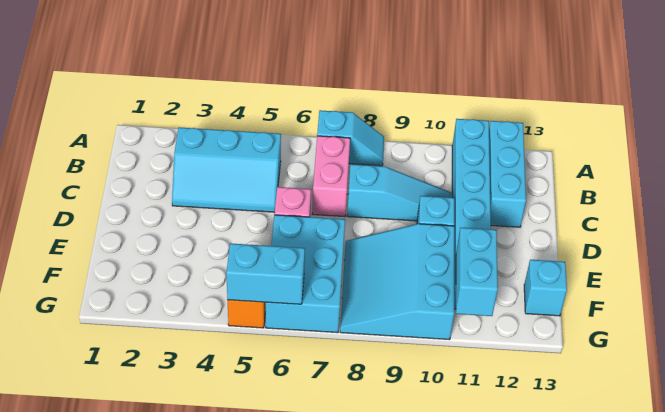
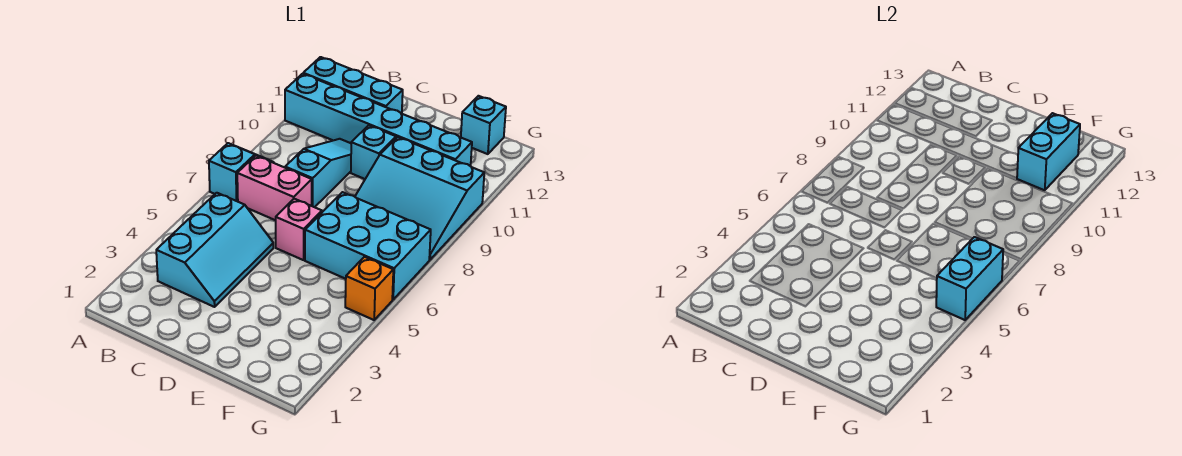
cyan 1x2 brick [456,228,498,316] -> cyan 1x2 brick turned to [1017,113,1080,190]

